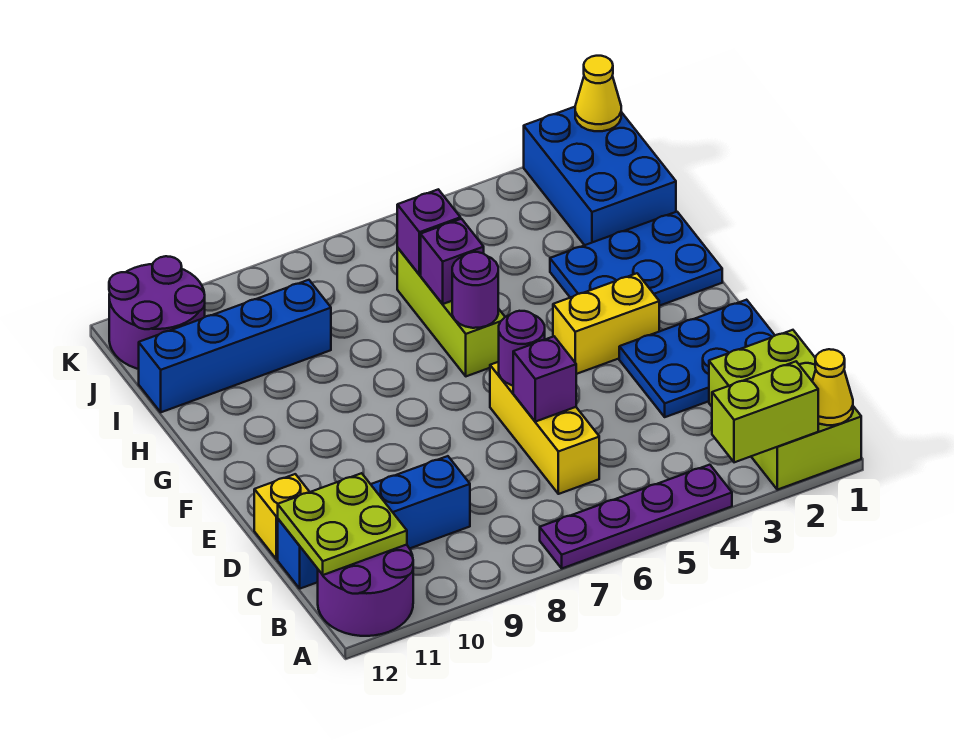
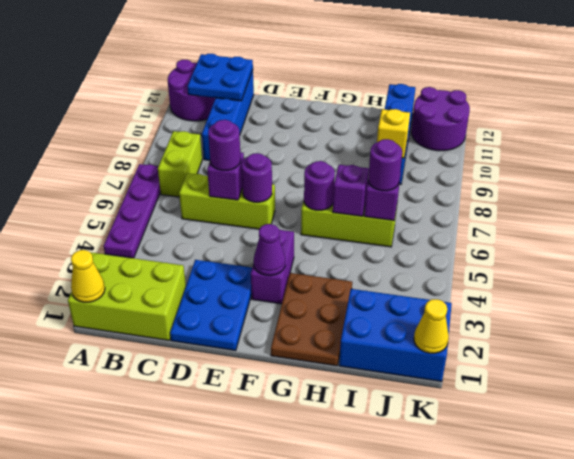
lime 1x2 brick [712,362,818,462] -> lime 1x2 brick moved to [158,131,202,197]
lime 2x2 plate [278,473,407,575] -> blue 2x2 plate [188,54,253,101]
yellow 1x3 brick [490,362,599,494] -> lime 1x3 brick [179,173,275,229]
none -> purple 1x1 round brick [208,120,241,170]
yellow 1x1 brick [254,474,309,559] -> yellow 1x1 brick moved to [377,109,410,158]
yellow 1x2 brick [553,273,659,374] -> purple 1x2 brick [251,229,294,304]
none -> purple 1x1 cone [254,224,285,276]
blue 2x3 plate [550,212,722,306] -> brown 2x3 plate [271,273,352,366]
none -> purple 1x1 round brick [368,139,402,191]

